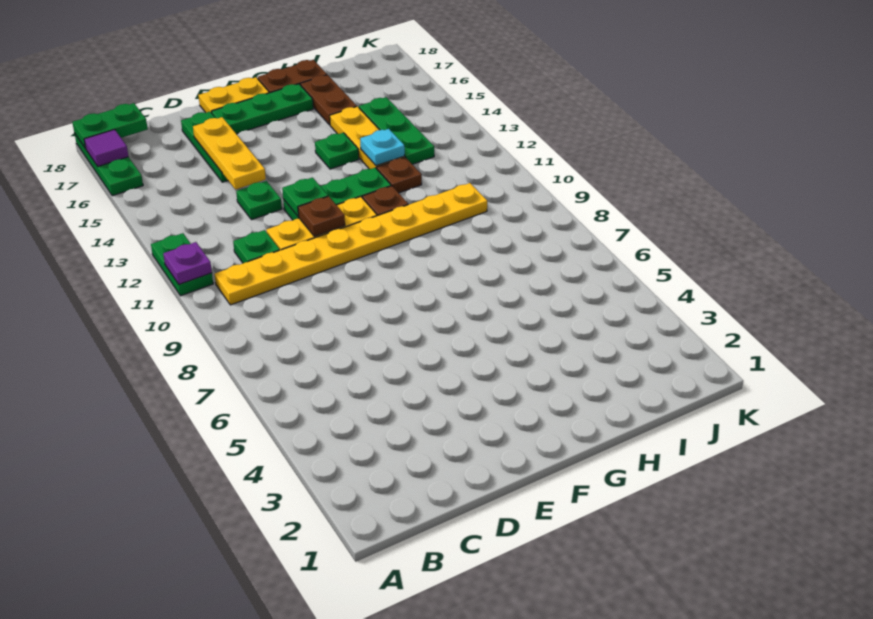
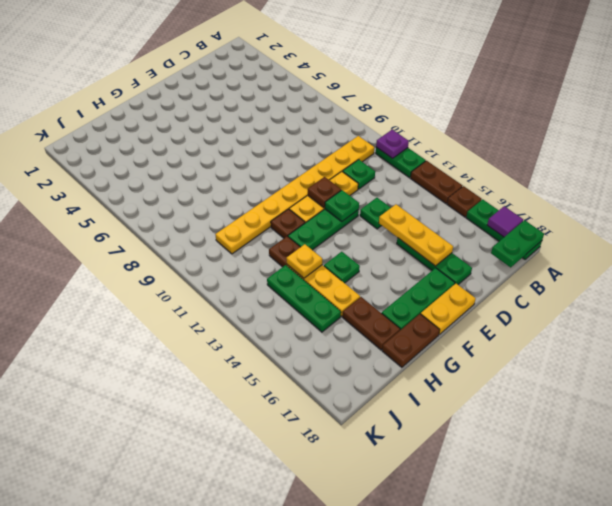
none -> brown 1x2 plate [411,161,462,203]
none -> brown 1x1 plate [447,186,482,217]
cyan 1x1 plate [360,129,405,166] -> yellow 1x1 plate [286,244,322,278]

